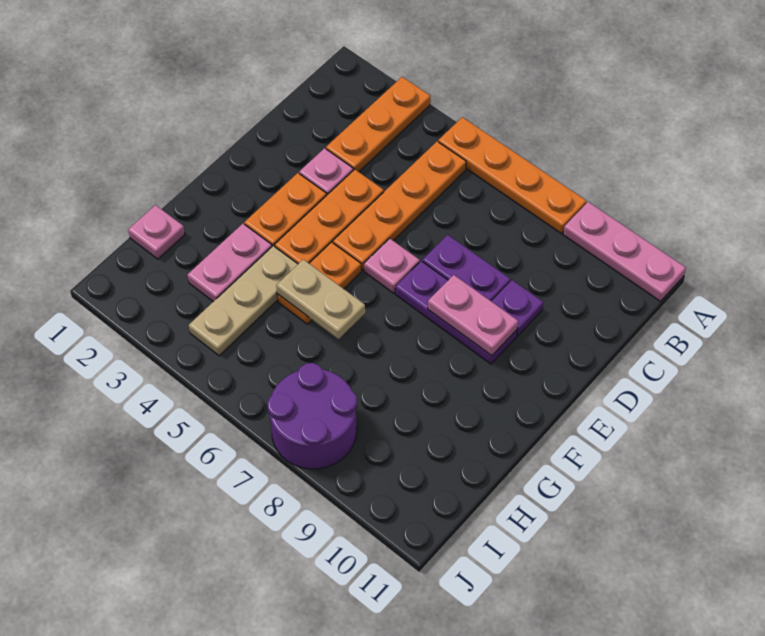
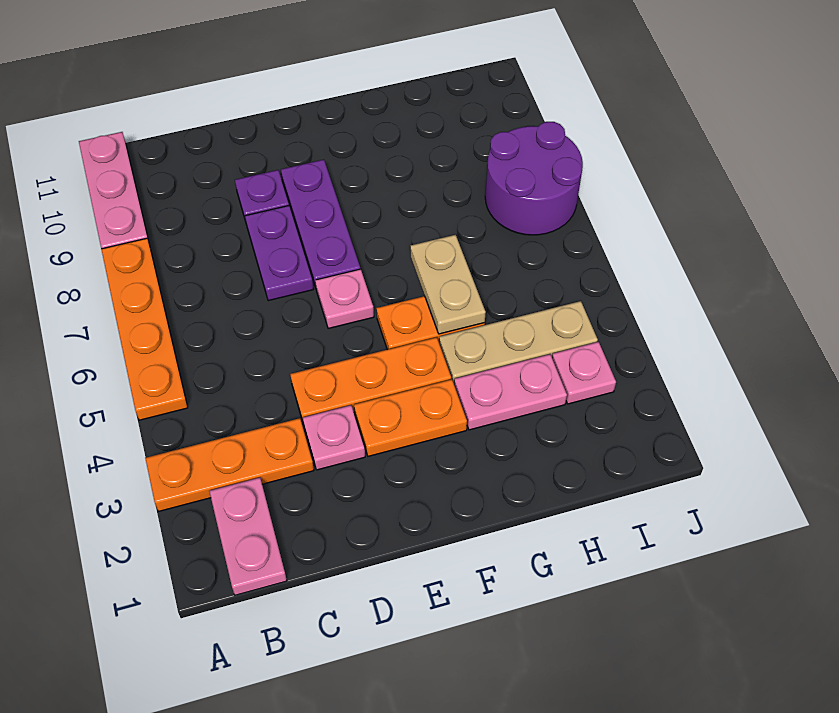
orange 1x4 plate [333,141,466,271] -> none
pink 1x2 plate [428,275,518,356] -> pink 1x2 plate moved to [209,478,287,595]
pink 1x1 plate [128,205,185,259] -> pink 1x1 plate moved to [552,342,616,404]

